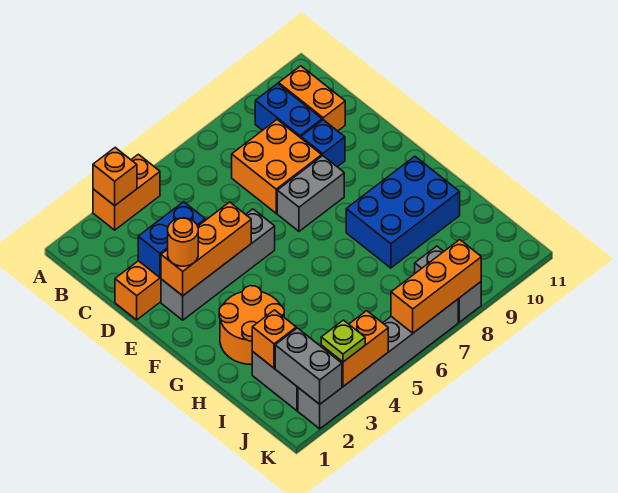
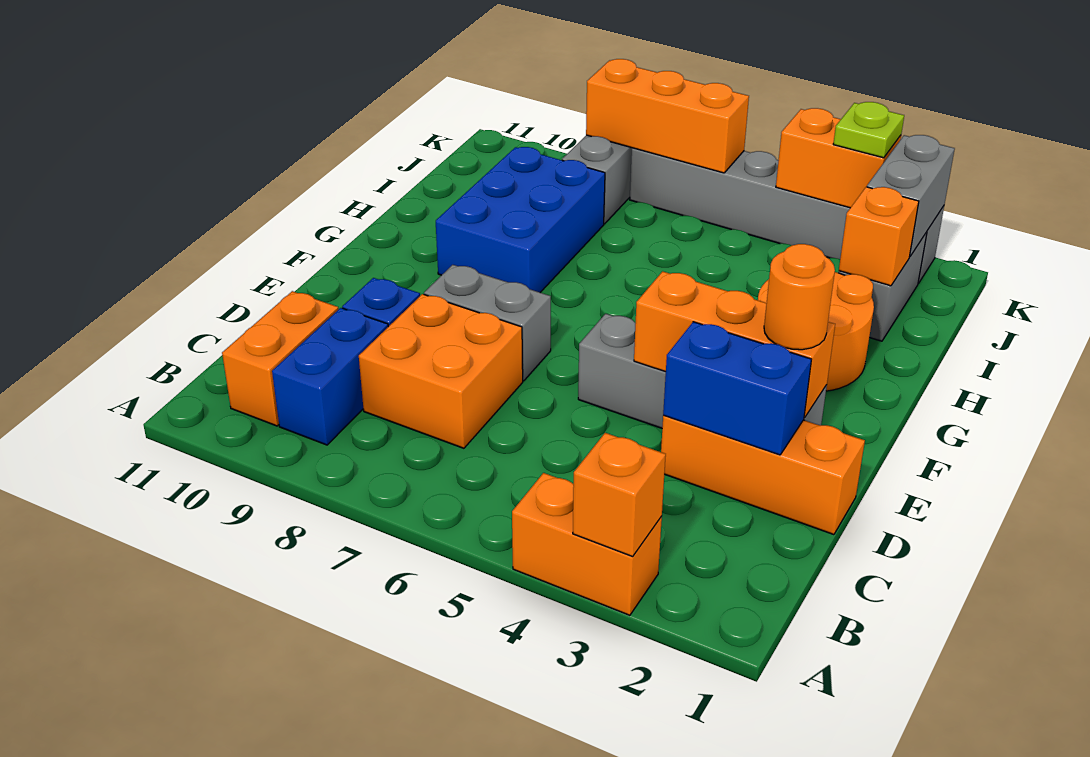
blue 2x3 brick [346,156,460,268] -> blue 2x3 brick turned to [436,147,605,292]

